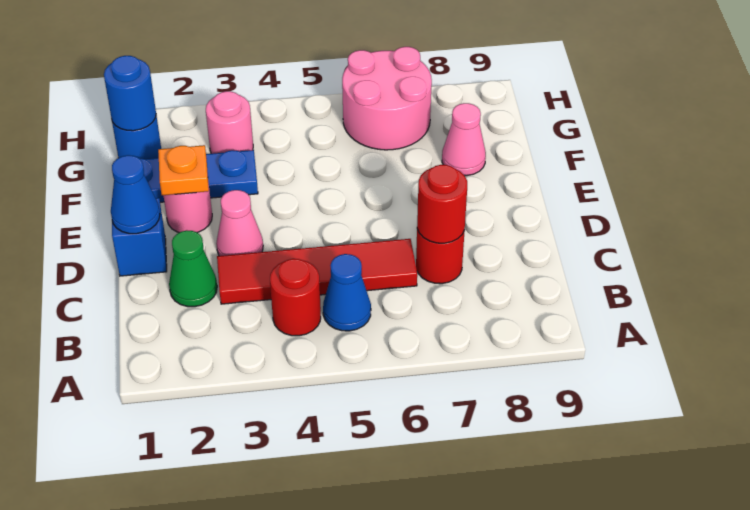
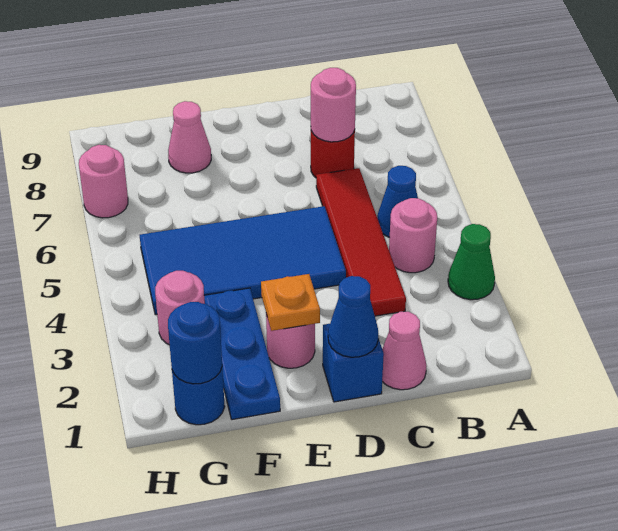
red 1x1 round brick [270,259,321,336] -> pink 1x1 round brick [389,198,437,273]
green 1x1 cone [169,230,217,307] -> green 1x1 cone moved to [448,224,495,300]
red 1x1 round brick [417,165,467,243] -> pink 1x1 round brick [311,68,356,142]
pink 1x1 cone [216,190,263,256] -> pink 1x1 cone moved to [382,312,426,390]
none -> blue 2x4 tile [140,206,346,315]
pink 2x2 round brick [342,47,432,150] -> pink 1x1 round brick [79,145,128,218]

